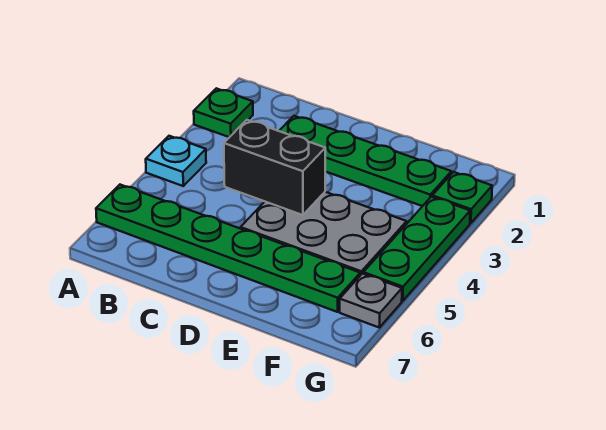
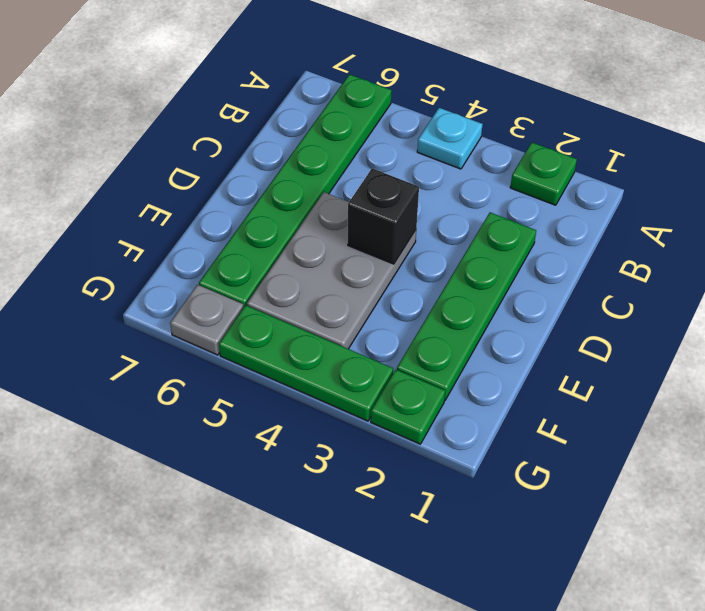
black 1x2 brick [224,120,325,215] -> black 1x1 brick [348,168,419,264]

